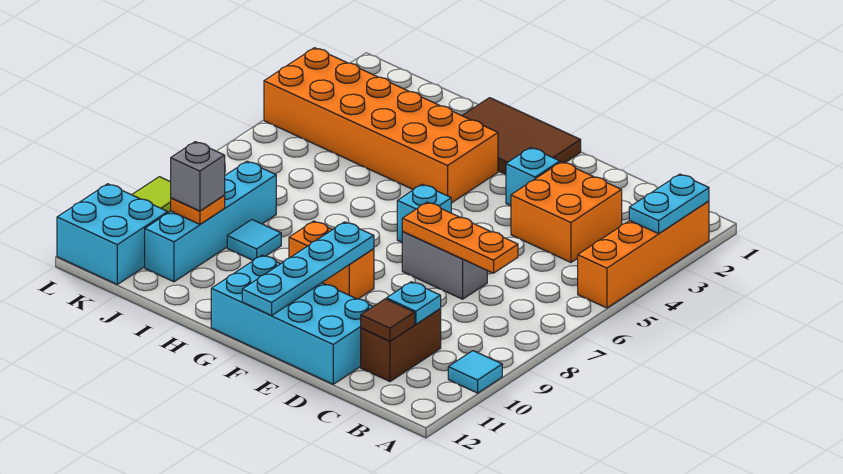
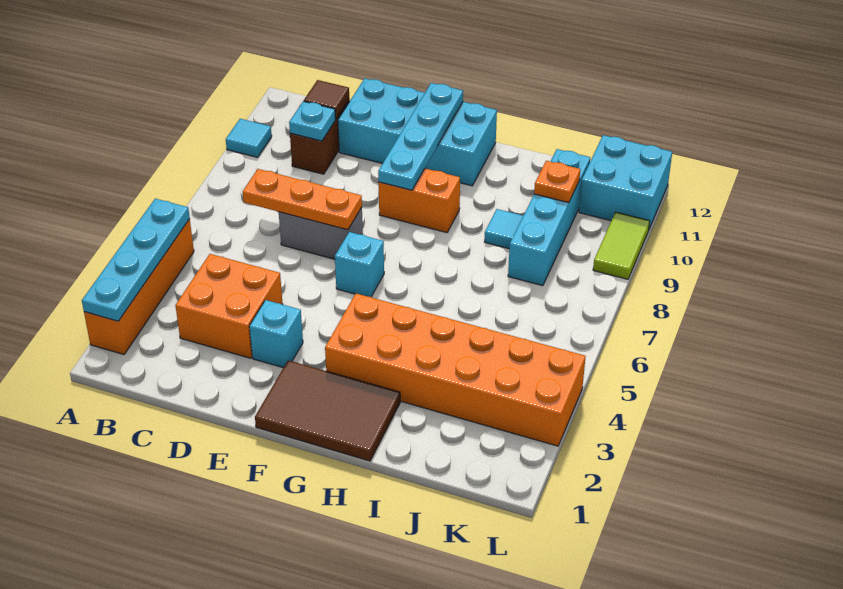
cyan 1x2 plate [629,174,709,234] -> cyan 1x4 plate [82,199,190,321]
grey 1x1 brick [170,142,225,211] -> none

